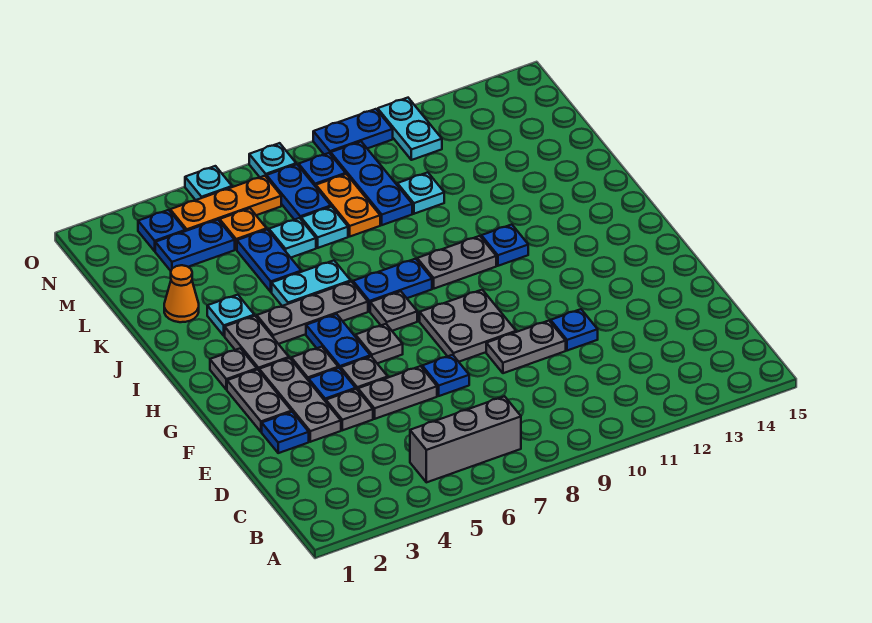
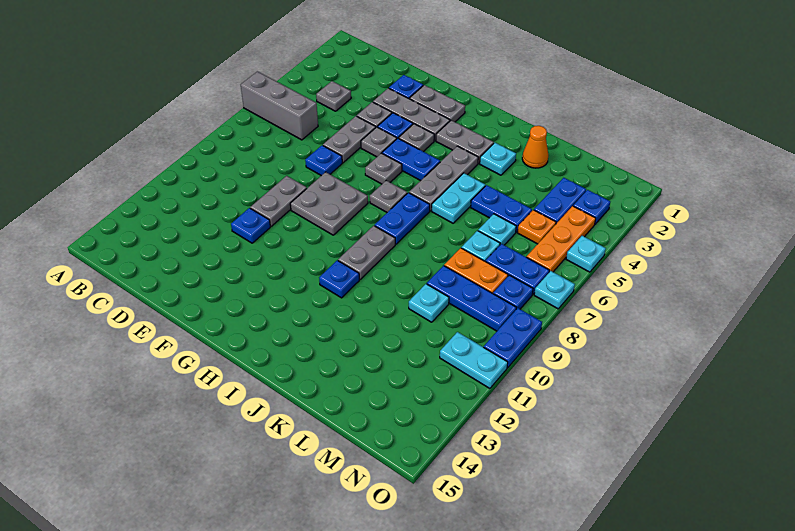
grey 1x3 brick [410,396,521,482] -> grey 1x3 brick turned to [241,71,318,140]
grey 1x1 plate [210,348,257,390] -> grey 1x1 plate moved to [316,81,351,111]

